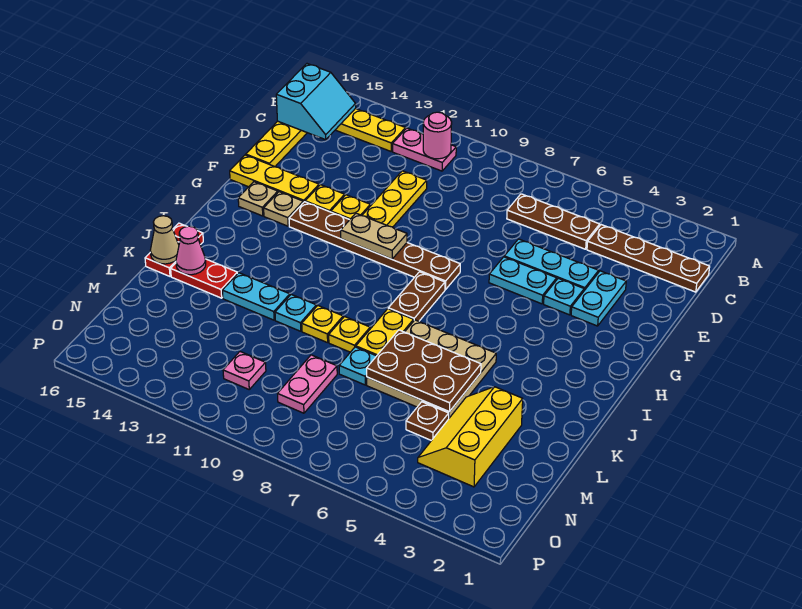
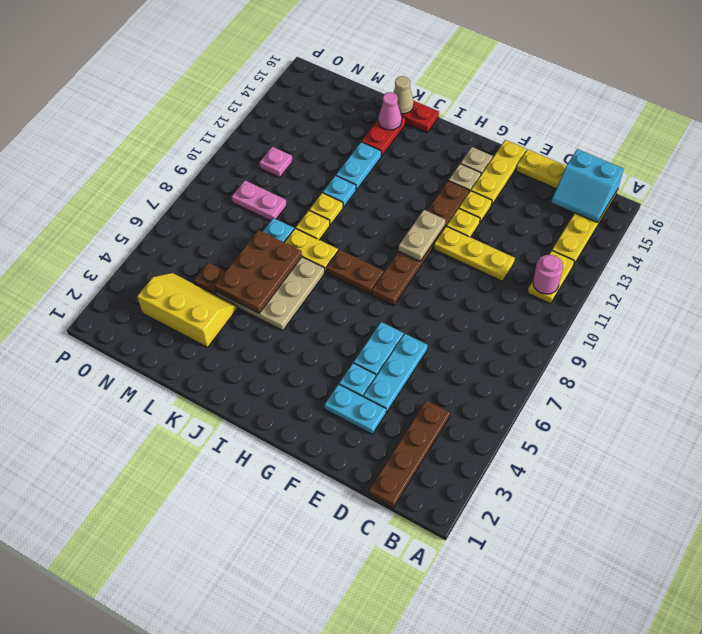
pink 1x2 plate [393,128,456,171] -> yellow 1x2 plate [528,251,574,304]
brown 1x3 plate [507,194,600,249] -> none

